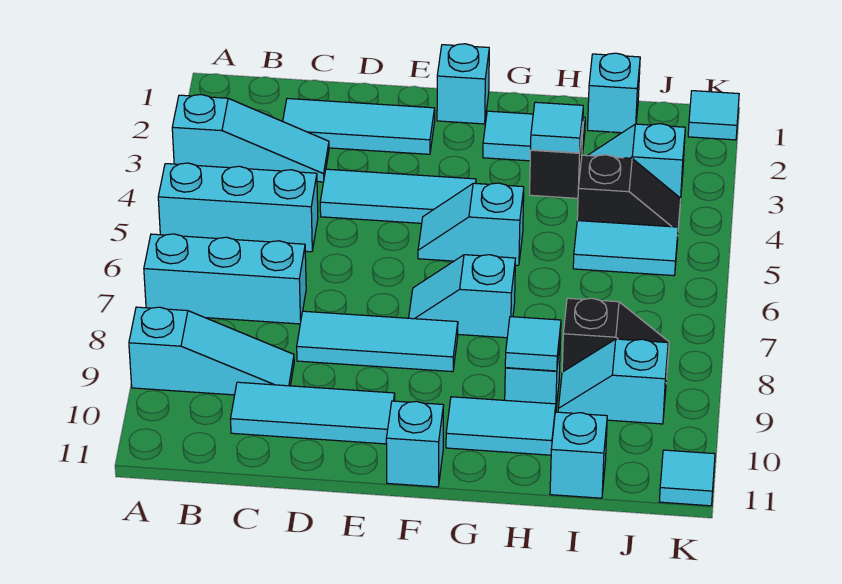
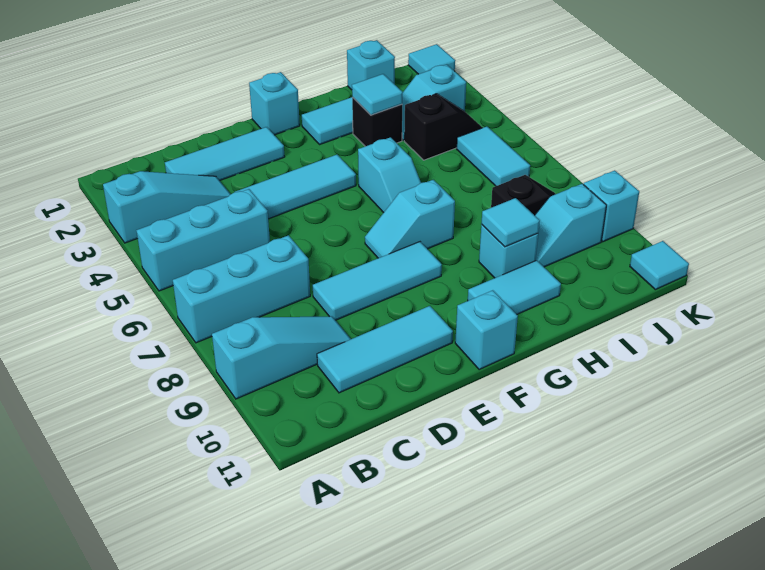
cyan 1x2 slope [418,183,524,265] -> cyan 1x2 slope turned to [358,137,421,213]
cyan 1x2 tile [573,221,678,276] -> cyan 1x2 tile turned to [457,126,530,186]
cyan 1x1 brick [550,412,607,498] -> cyan 1x1 brick moved to [584,170,639,242]

